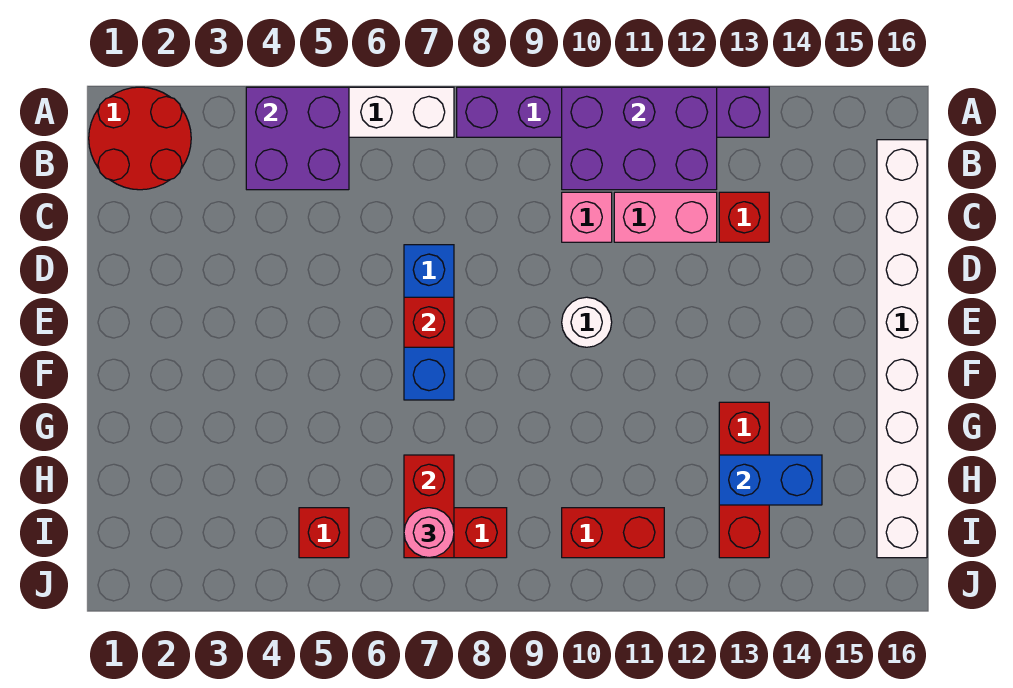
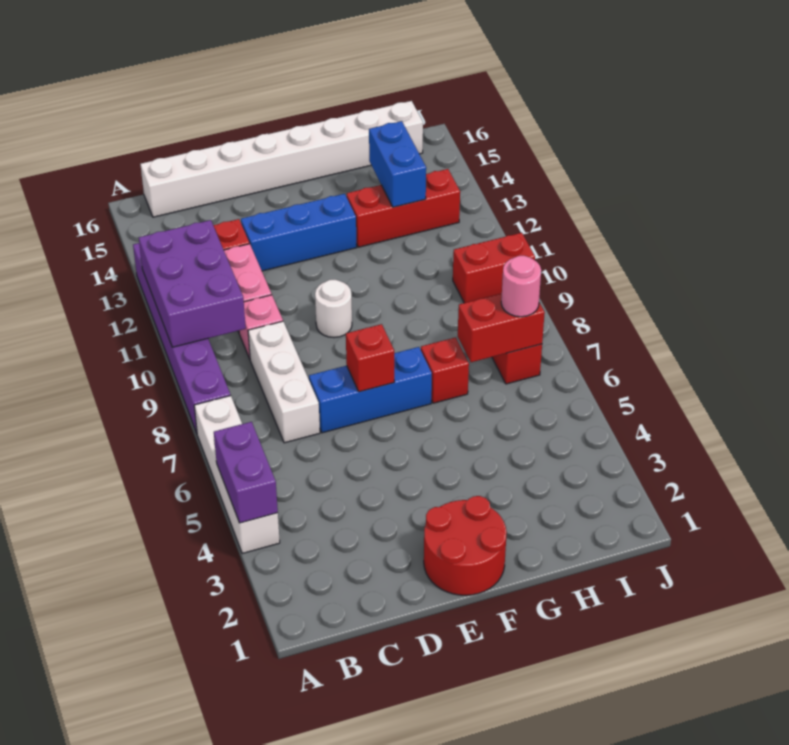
red 2x2 round brick [89,87,191,190] -> red 2x2 round brick moved to [424,496,507,595]
purple 2x2 brick [246,87,349,190] -> purple 1x2 brick [214,422,278,523]
none -> white 1x3 brick [248,321,320,443]
none -> blue 1x3 brick [241,194,357,271]
red 1x1 brick [299,508,349,558] -> red 1x1 brick moved to [421,337,469,403]
red 1x2 brick [562,508,664,558] -> red 1x2 brick turned to [453,233,535,303]

